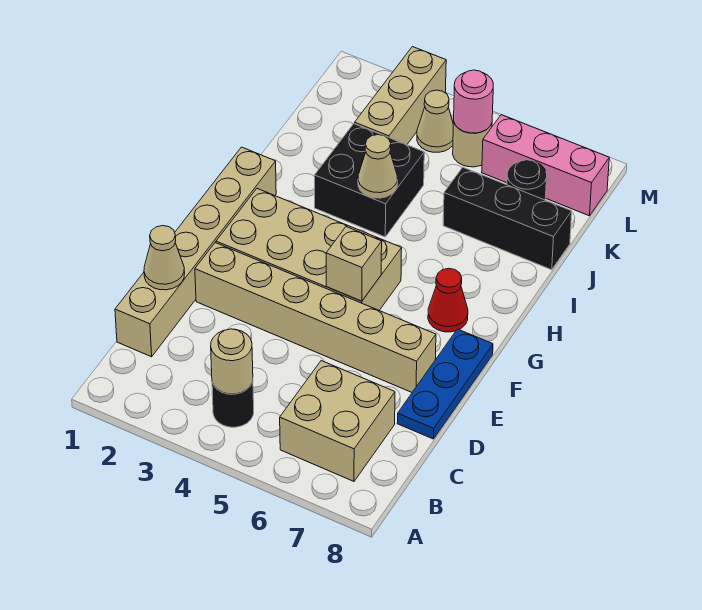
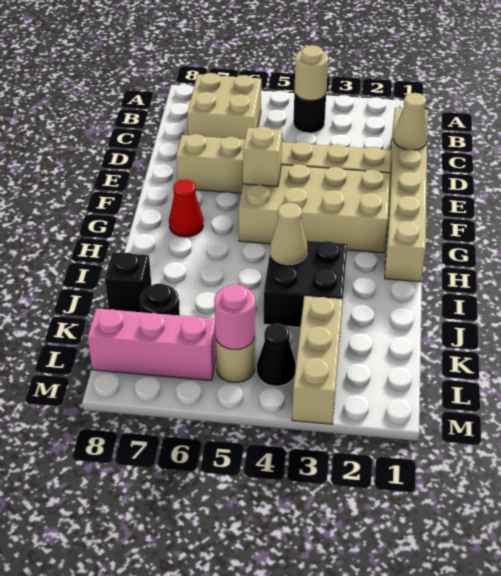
blue 1x3 plate [397,329,493,439] -> none
black 1x3 brick [443,167,572,270] -> black 1x1 brick [105,252,152,312]
tan 1x1 cone [417,90,453,152] -> black 1x1 cone [257,323,296,386]

